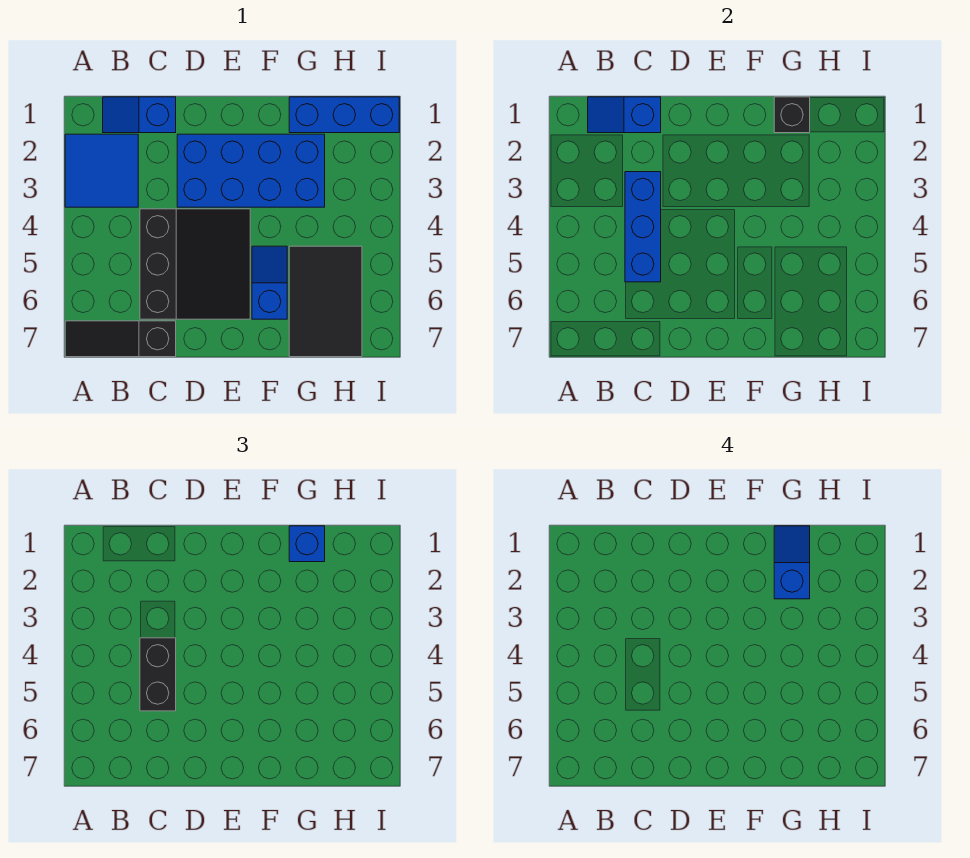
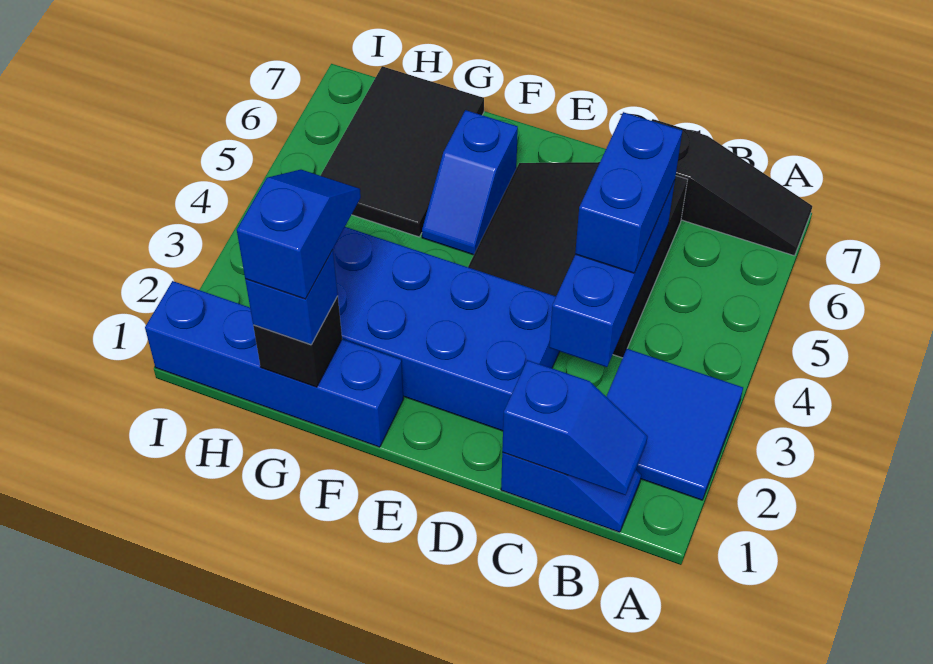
black 1x2 brick [140,638,176,711] -> blue 1x2 brick [575,112,682,273]
blue 1x3 brick [289,97,399,133] -> blue 1x4 brick [145,281,403,447]
blue 1x2 slope [774,526,810,599] -> blue 1x2 slope turned to [237,170,361,299]

